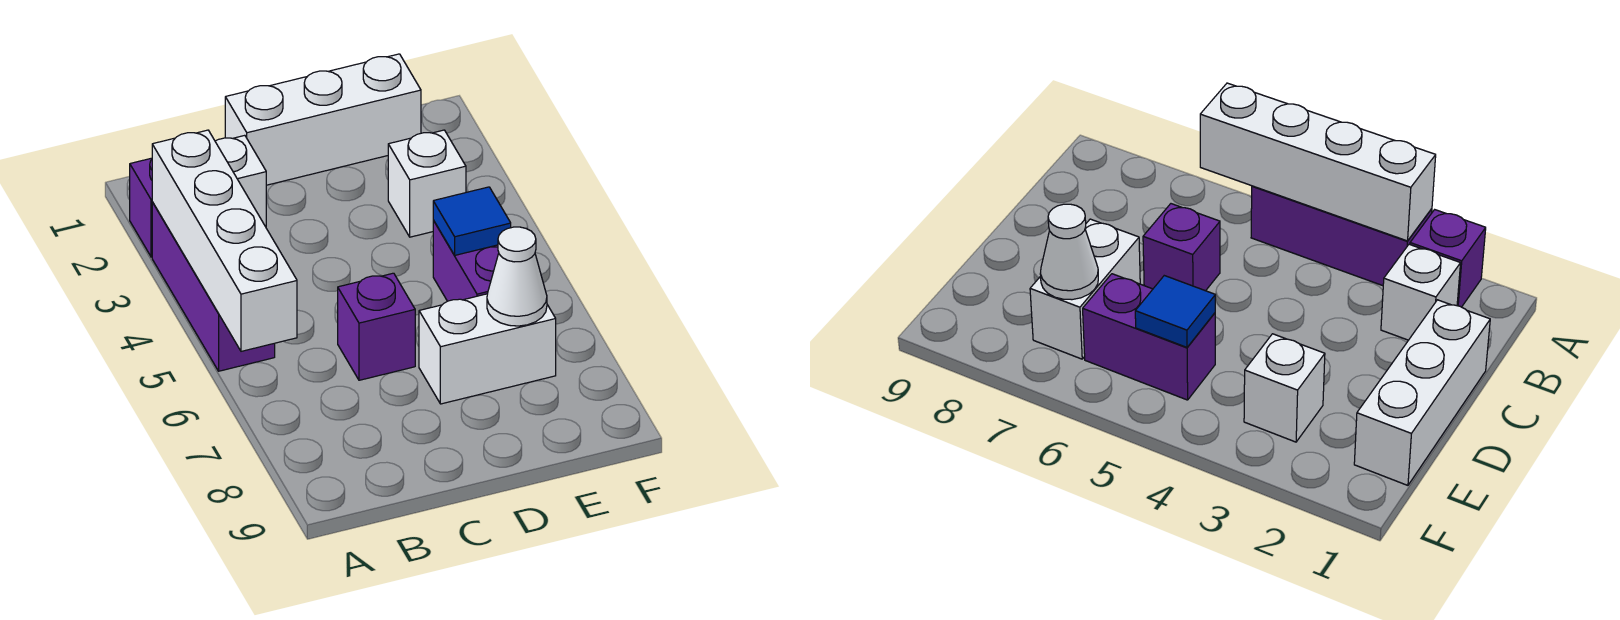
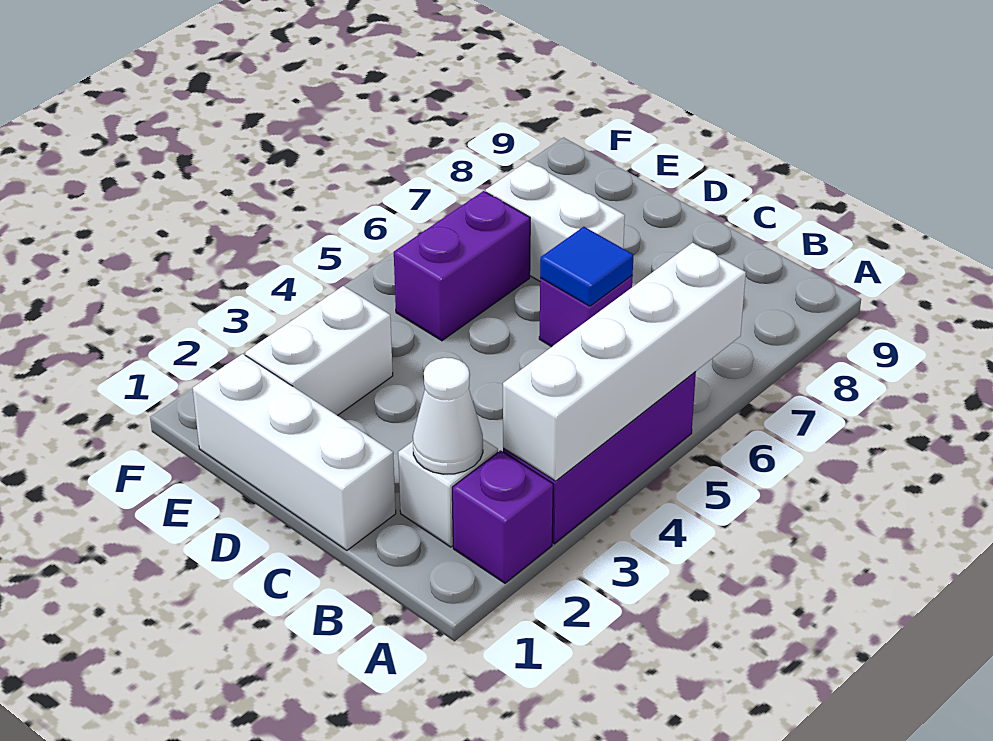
white 1x1 brick [388,130,466,237] -> white 1x2 brick [245,286,393,415]
blue 1x1 tile [433,187,511,255] -> blue 1x1 tile moved to [540,227,633,306]
white 1x1 cone [487,227,547,326] -> white 1x1 cone moved to [413,358,483,474]

